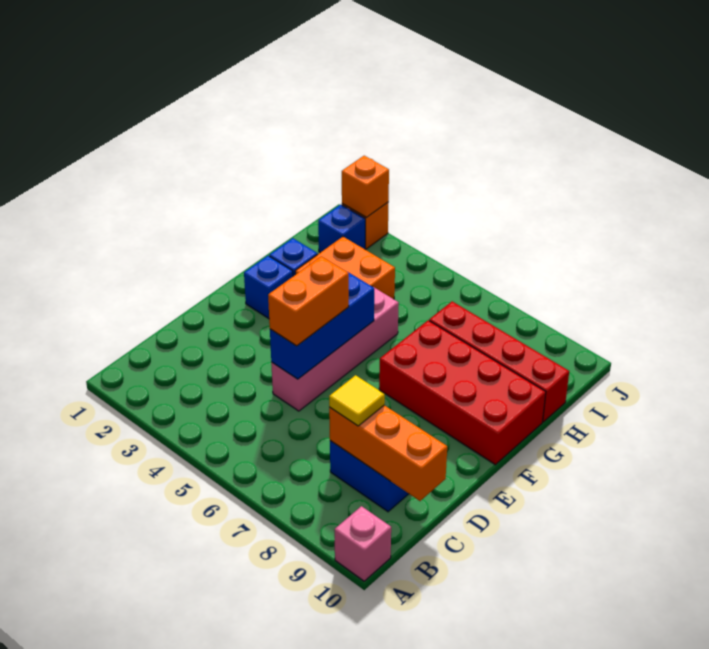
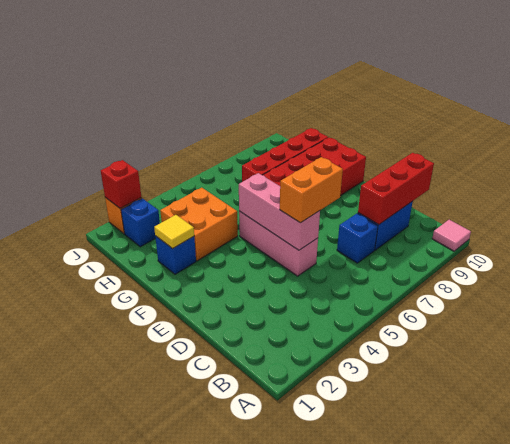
pink 1x1 brick [335,506,391,581] -> pink 1x1 tile [432,220,471,251]
orange 1x3 brick [329,405,447,501] -> red 1x3 brick [358,153,434,225]
yellow 1x1 tile [329,375,385,426] -> yellow 1x1 tile moved to [154,215,194,249]
pink 1x4 brick [271,286,399,411] -> pink 1x3 brick [239,211,318,276]
blue 1x3 brick [270,272,374,379] -> pink 1x3 brick [239,173,320,250]
orange 1x2 brick [268,256,349,346] -> orange 1x2 brick turned to [280,157,343,223]
blue 1x1 brick [244,256,293,319] -> blue 1x1 brick moved to [337,213,378,263]
orange 1x1 brick [342,156,389,218] -> red 1x1 brick [101,160,141,209]

